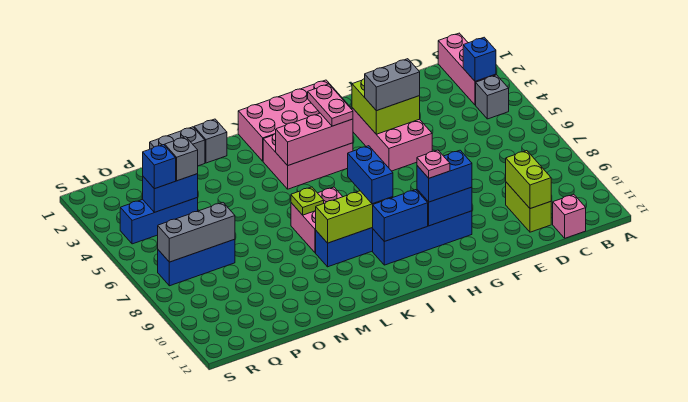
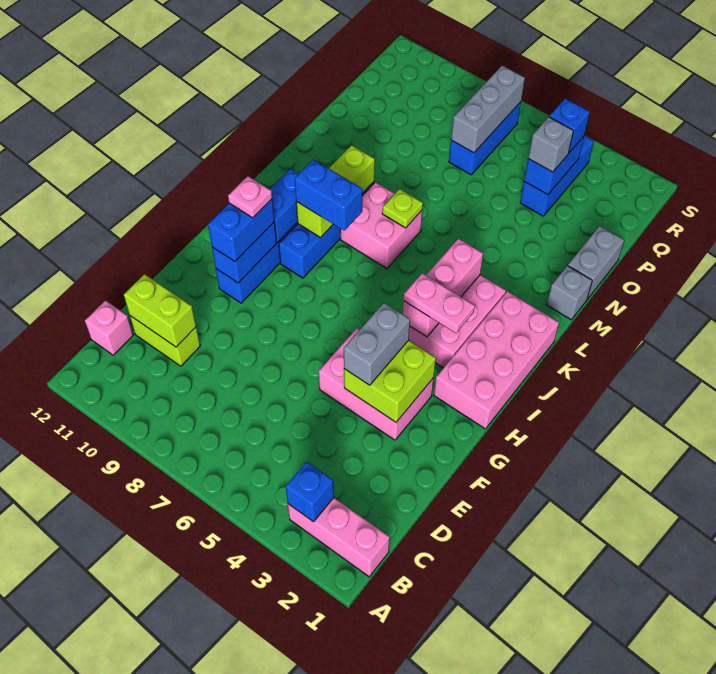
grey 1x1 brick [476,75,509,119] -> none

